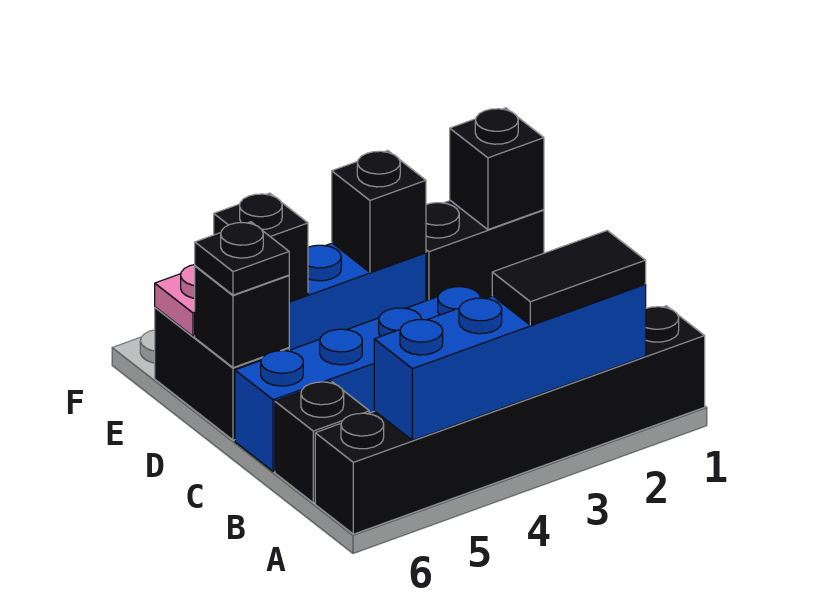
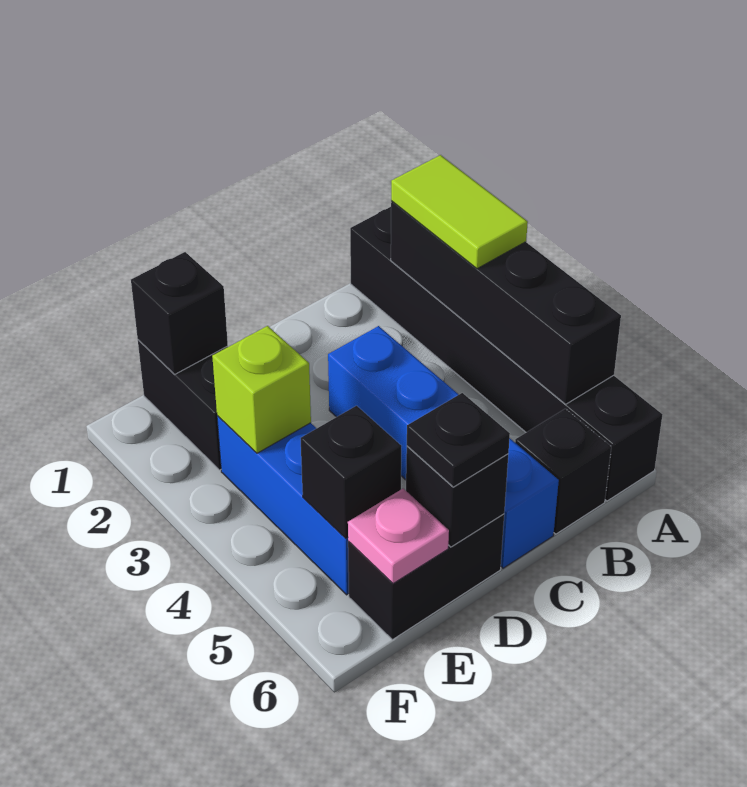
blue 1x4 brick [374,284,646,440] -> black 1x4 brick [391,201,621,404]
black 1x2 tile [492,231,646,325] -> lime 1x2 tile [391,155,528,269]
black 1x1 brick [332,151,426,272] -> lime 1x1 brick [212,326,311,453]

